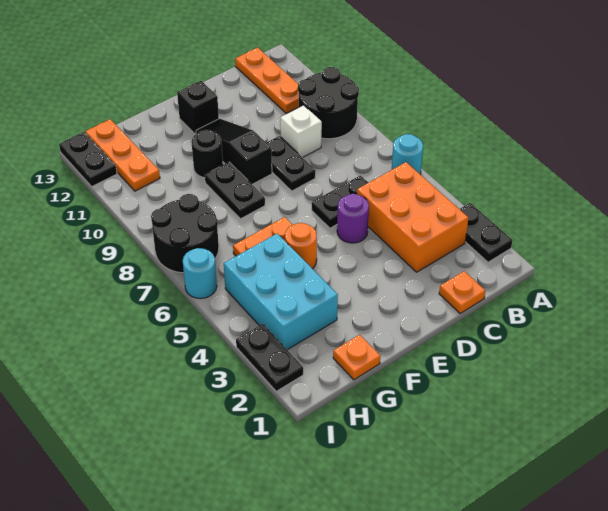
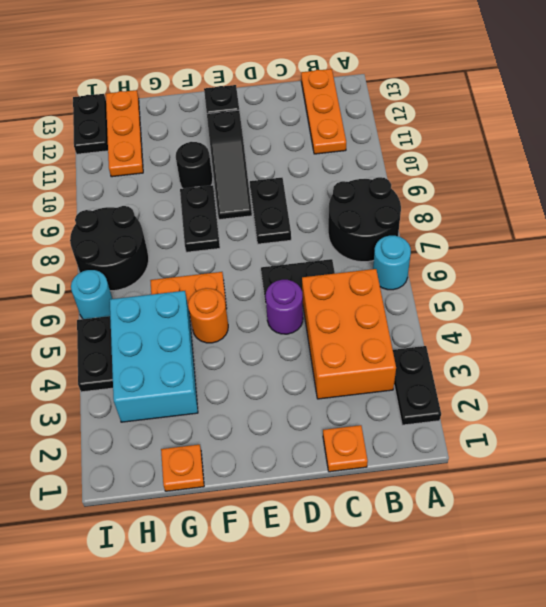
black 2x2 round brick [298,67,359,139] -> black 2x2 round brick moved to [328,177,401,262]
white 1x1 brick [280,105,322,158] -> none
black 1x3 slope [196,119,272,184] -> black 1x3 slope turned to [207,110,252,220]
black 1x2 plate [236,324,303,391] -> black 1x2 plate moved to [77,316,113,392]

